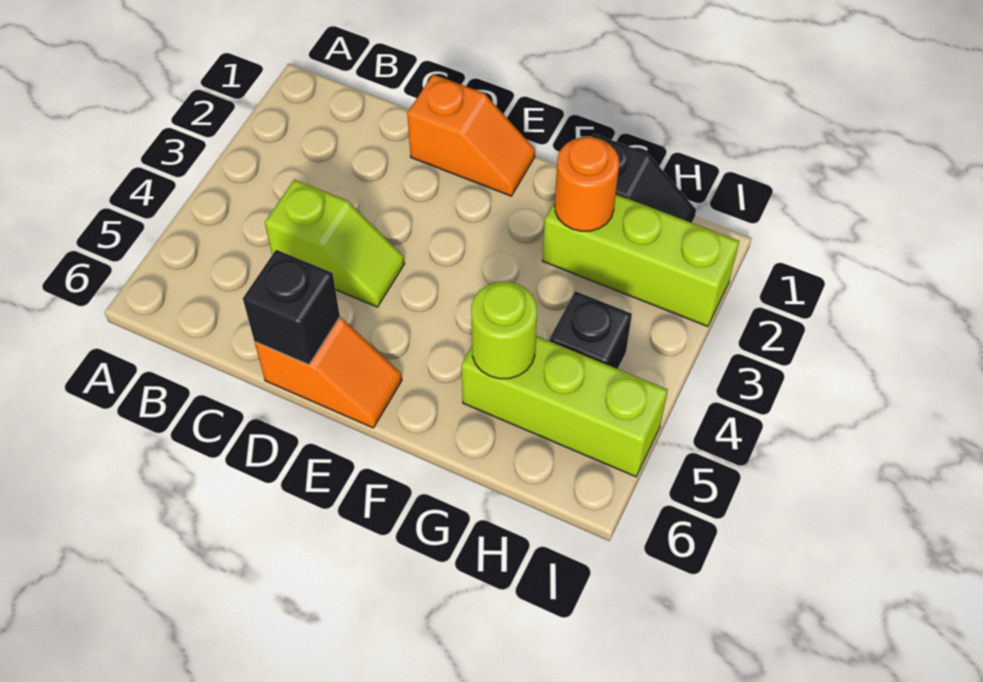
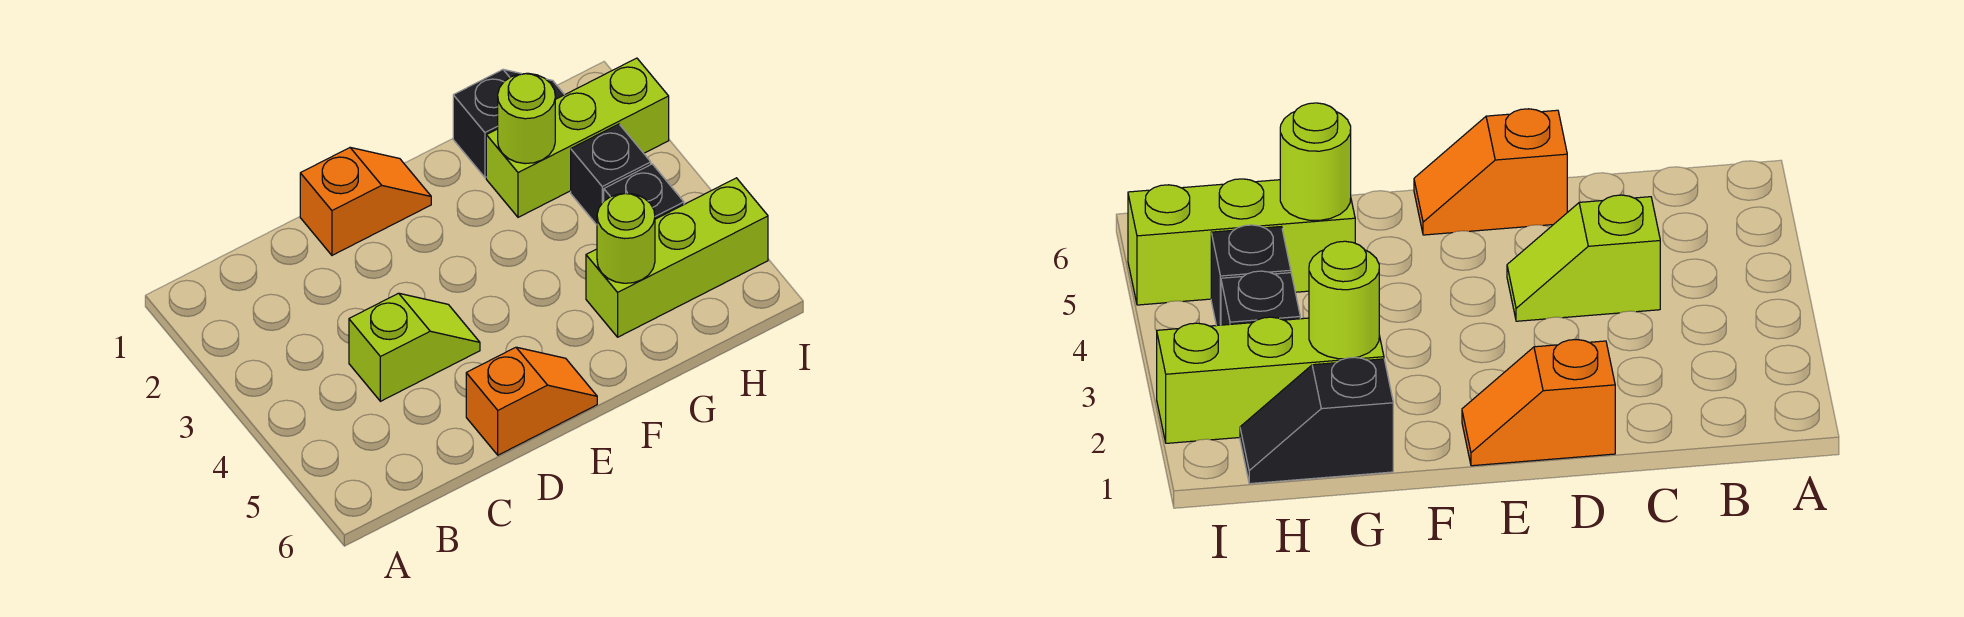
black 1x1 brick [243,250,340,365] -> black 1x1 brick moved to [571,124,651,225]
orange 1x1 round brick [555,137,619,231] -> lime 1x1 round brick [498,73,555,164]

